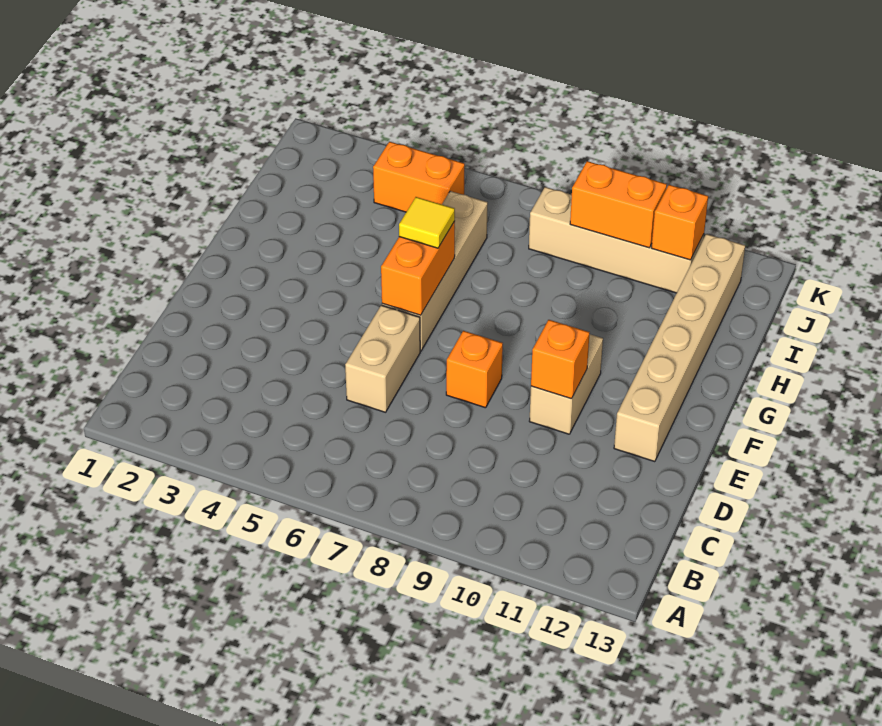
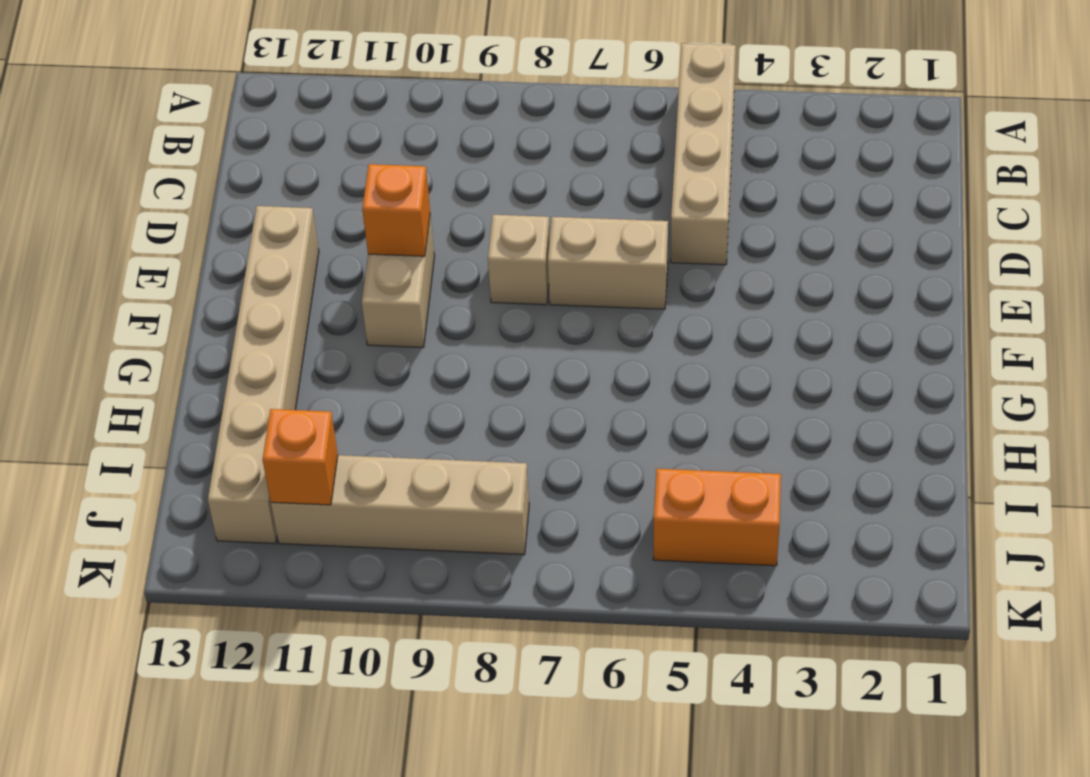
tan 1x2 brick [345,305,420,412] -> tan 1x2 brick turned to [548,217,668,309]
orange 1x1 brick [446,331,503,408] -> tan 1x1 brick [488,215,550,305]
tan 1x4 brick [382,191,488,351] -> tan 1x4 brick moved to [671,43,736,265]
orange 1x2 brick [381,222,455,315] -> none
yellow 1x1 tile [399,197,455,248] -> none
orange 1x2 brick [570,161,667,248] -> none

